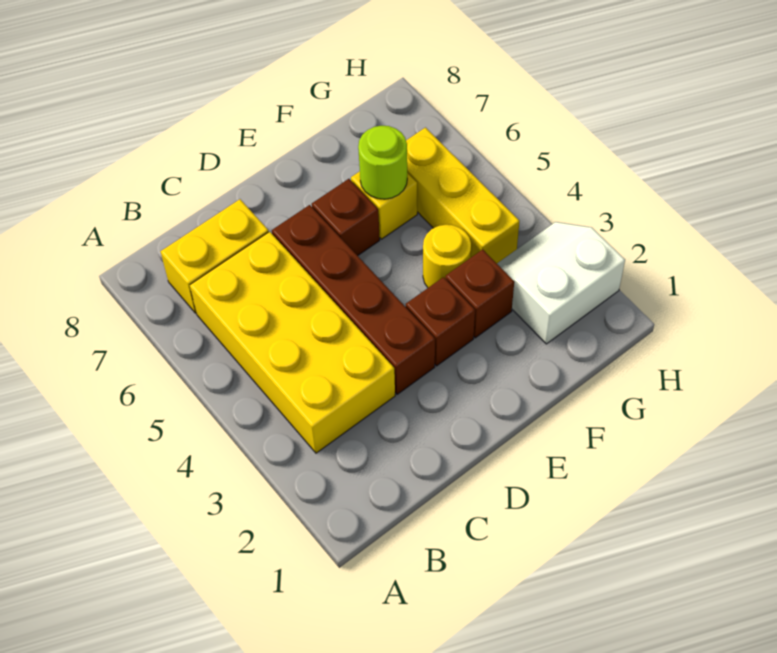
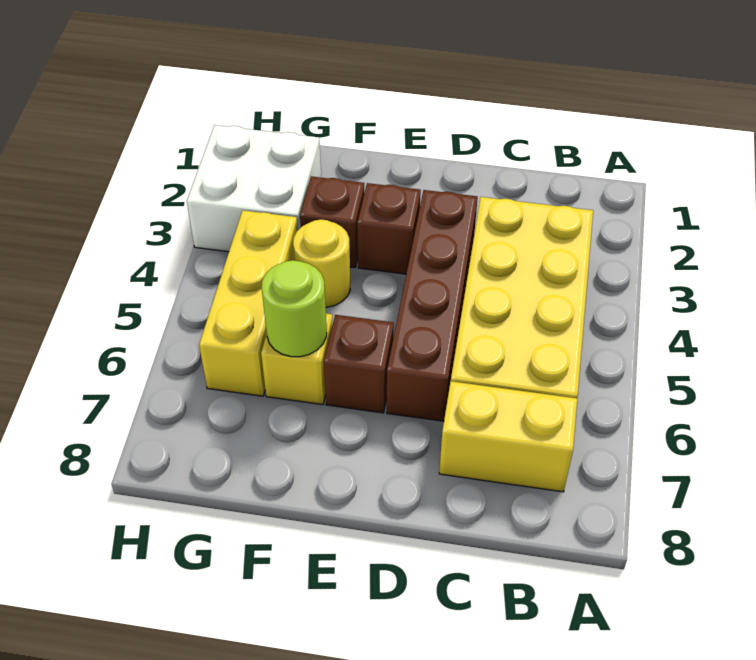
white 2x2 slope [497,222,625,344] -> white 2x2 brick [187,125,321,252]

